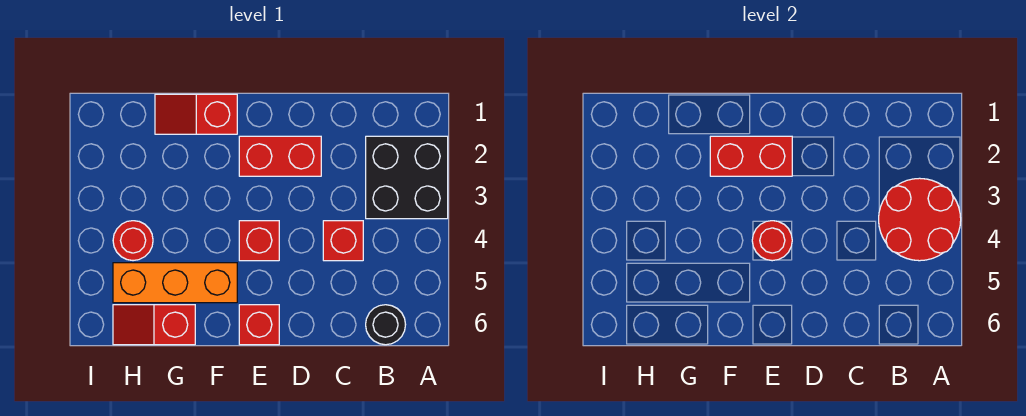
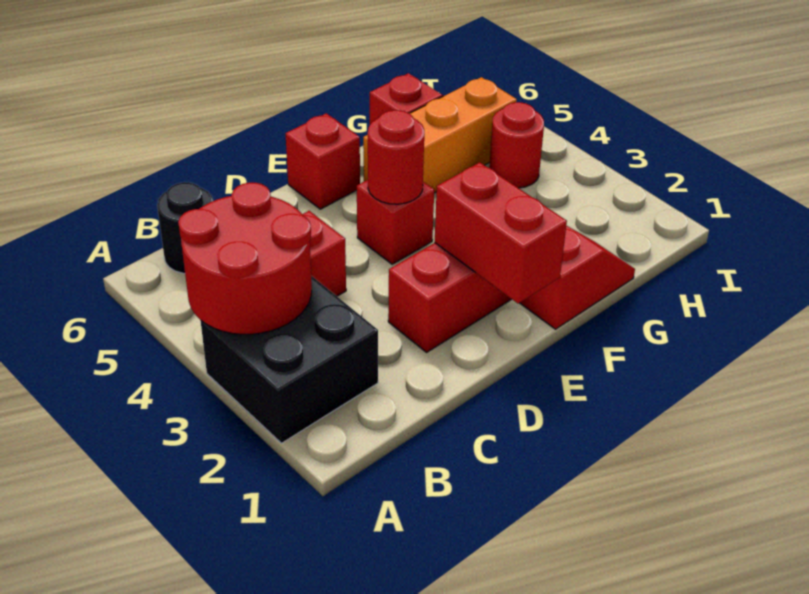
red 1x2 brick [710,136,792,176] -> red 1x2 brick turned to [435,162,567,304]

